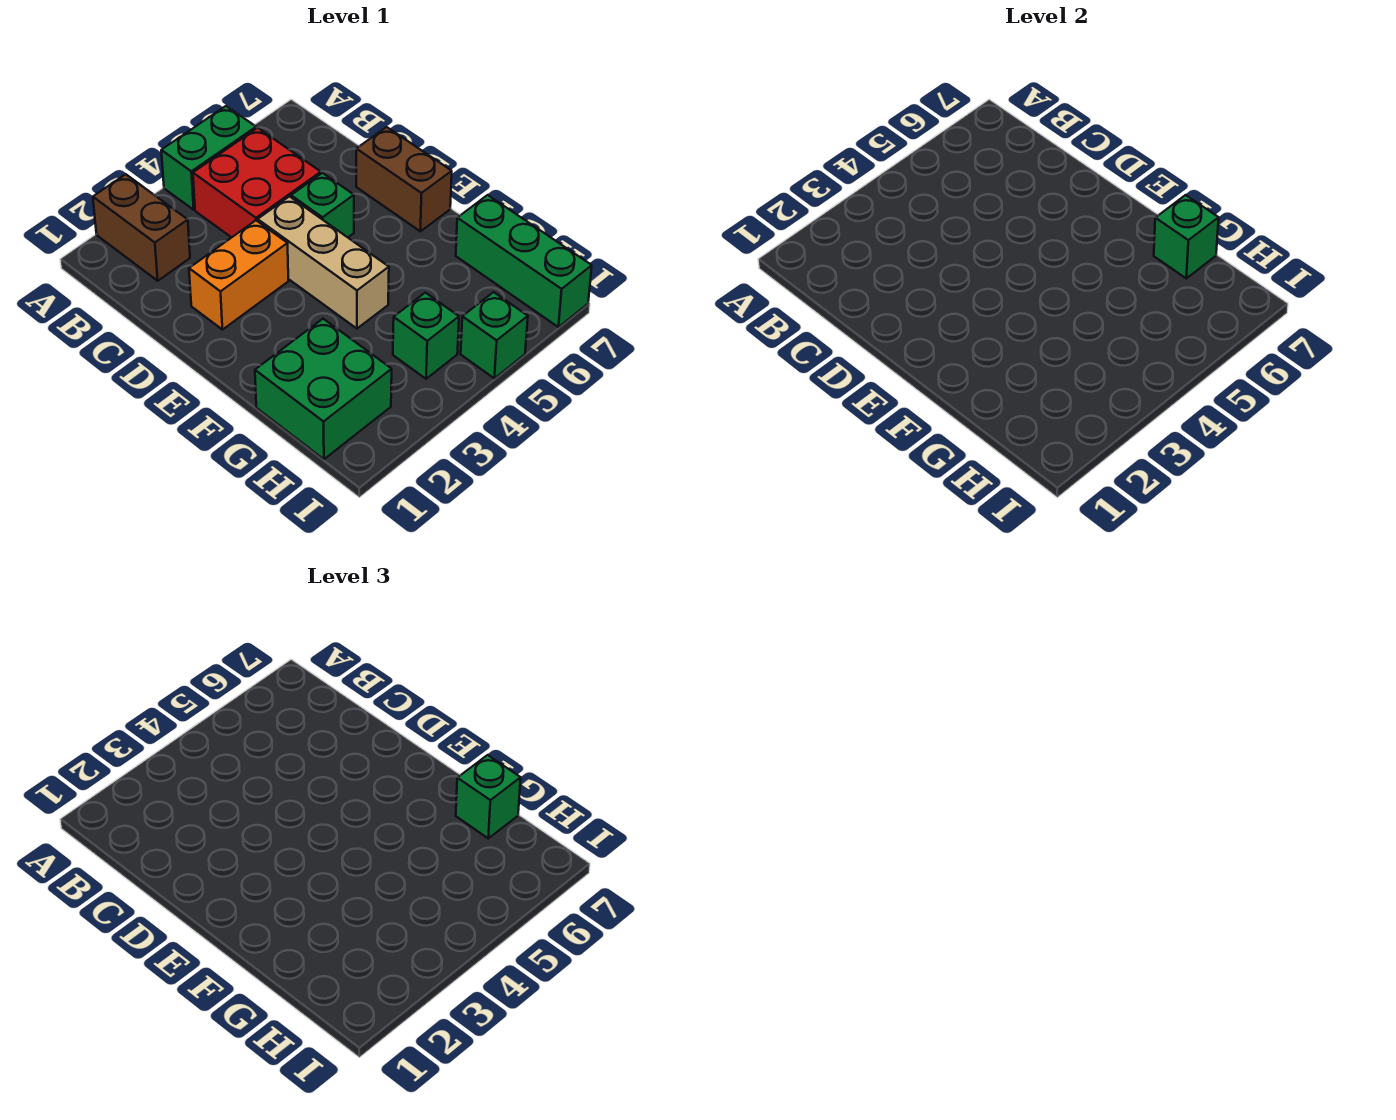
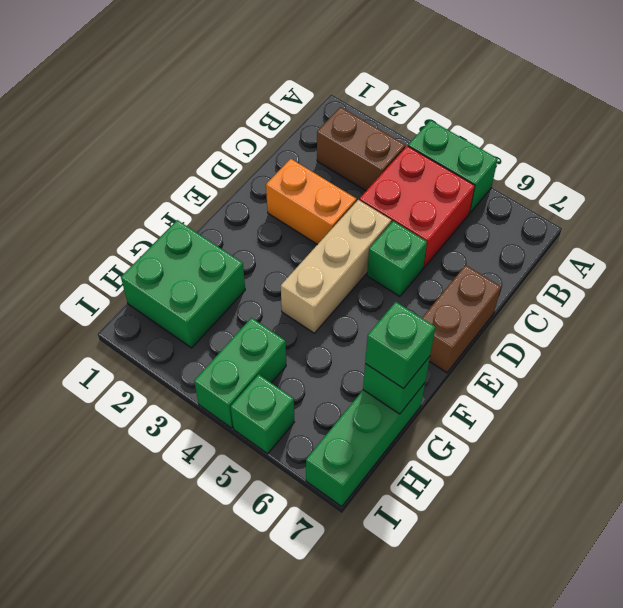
brown 1x2 brick [93,174,190,281] -> brown 1x2 brick turned to [317,107,405,191]
green 1x1 brick [393,293,459,379] -> green 1x2 brick [194,318,286,428]

